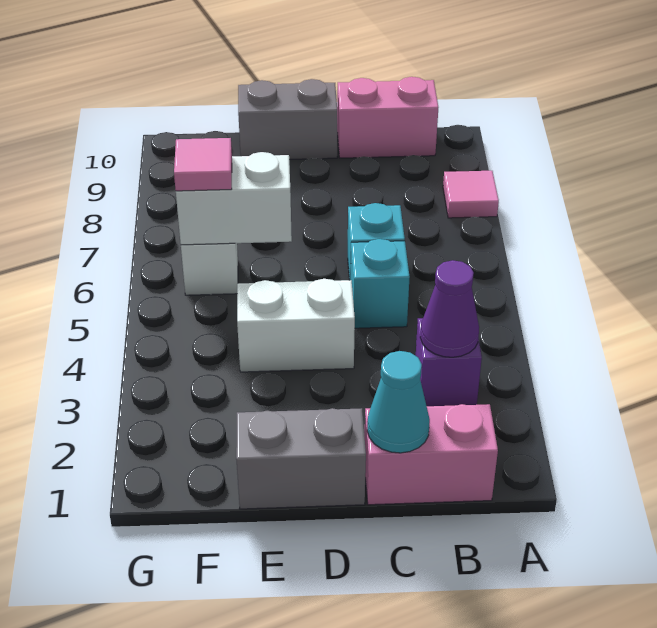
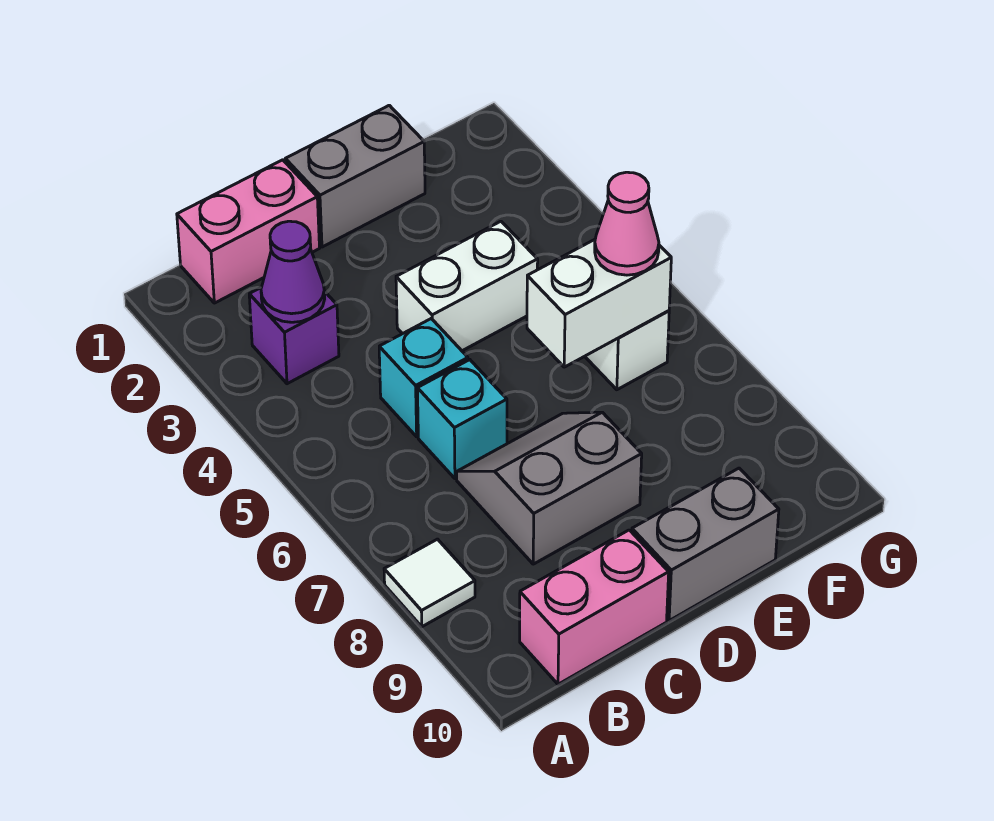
pink 1x1 tile [443,171,499,218] -> white 1x1 tile [384,539,475,627]
cyan 1x1 cone [367,351,430,453] -> none
none -> grey 2x2 slope [457,412,642,564]
pink 1x1 tile [174,138,232,191] -> pink 1x1 cone [595,172,659,275]

